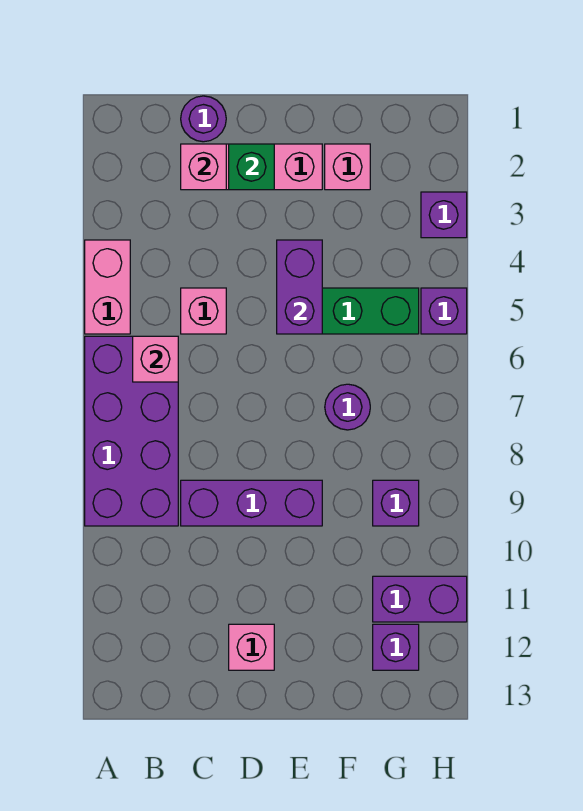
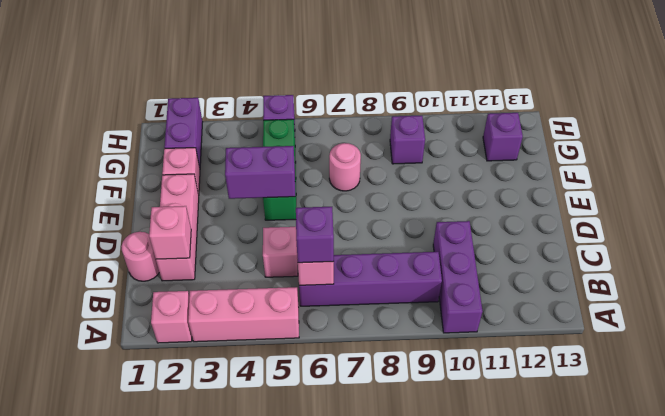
pink 1x2 brick [85,240,130,334] -> pink 1x3 brick [188,287,299,342]
purple 2x4 brick [85,336,178,526] -> purple 1x4 brick [299,252,442,306]
purple 1x1 round brick [181,96,226,142] -> pink 1x1 round brick [121,232,159,281]
purple 1x3 brick [181,480,322,526] -> purple 1x3 brick moved to [433,221,483,333]
green 1x1 brick [229,144,274,190] -> none
pink 1x1 brick [229,624,274,670] -> pink 1x1 brick moved to [151,291,192,343]
purple 1x1 round brick [325,384,370,430] -> pink 1x1 round brick [329,143,361,191]
purple 1x2 brick [373,576,467,622] -> purple 1x2 brick moved to [164,98,203,167]
purple 1x1 brick [421,192,467,238] -> purple 1x1 brick moved to [296,207,334,263]

